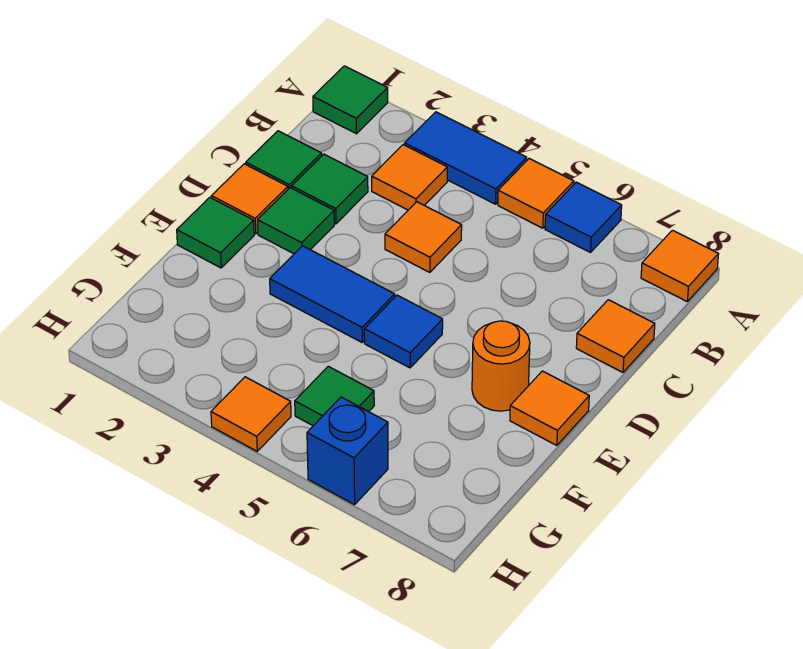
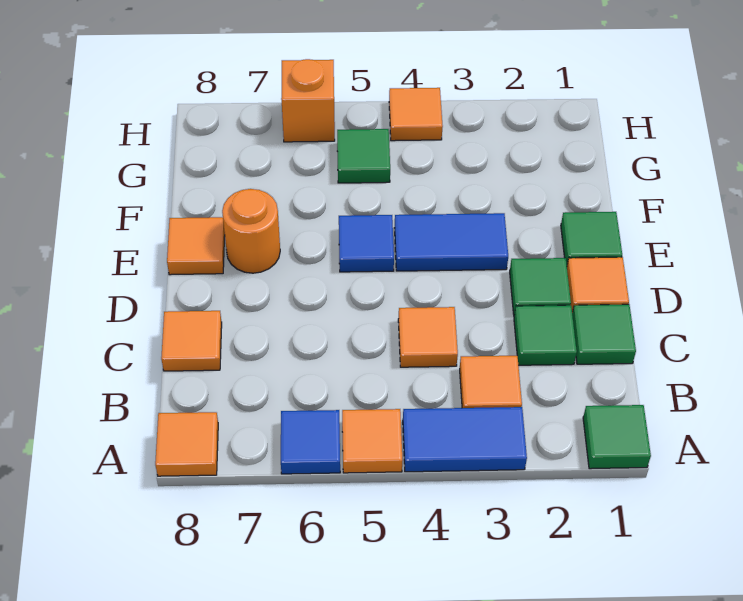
blue 1x1 brick [307,397,388,505] -> orange 1x1 brick [281,59,335,142]

